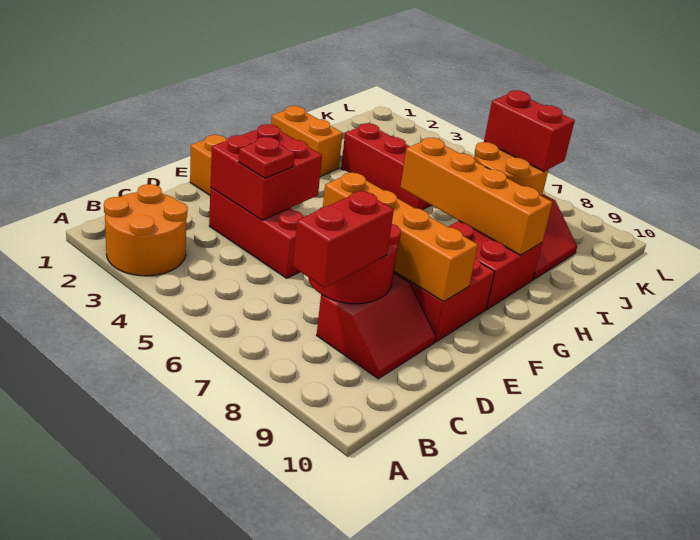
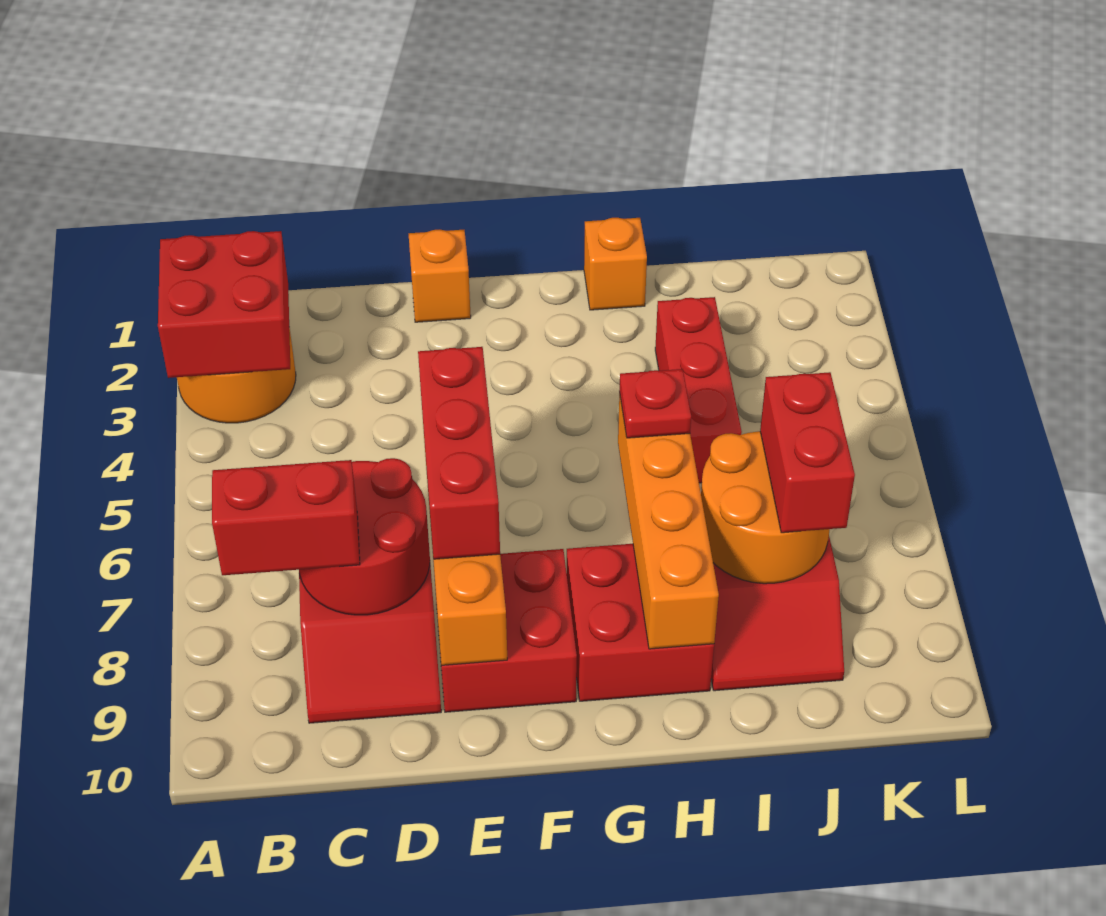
red 1x3 brick [209,188,303,278] -> red 1x3 brick moved to [418,347,500,559]
red 2x2 brick [210,124,322,220] -> red 2x2 brick moved to [158,231,290,378]
red 1x1 plate [239,137,295,178] -> red 1x1 plate moved to [619,369,691,438]
orange 1x2 brick [271,106,343,177] -> orange 1x1 brick [584,218,647,310]

